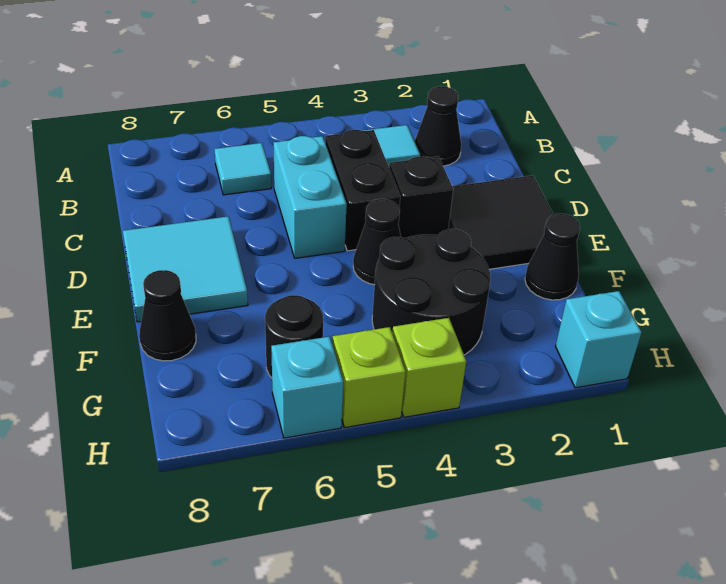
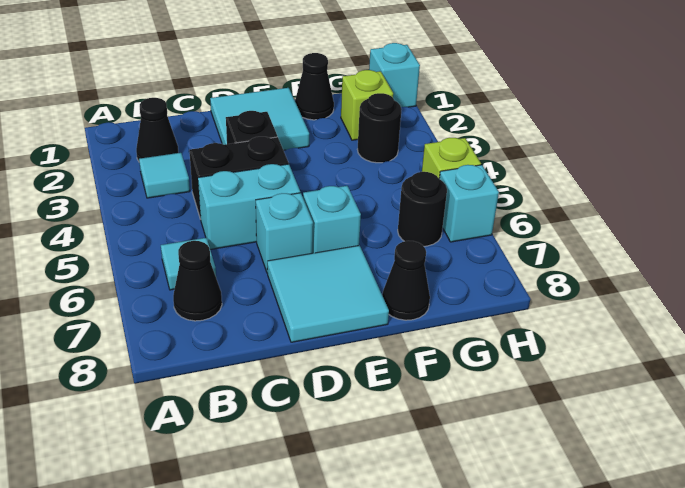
black 2x2 tile [448,175,554,269] -> cyan 2x2 tile [210,88,309,150]
none -> cyan 1x1 brick [256,193,313,273]
black 1x1 cone [353,199,401,285] -> black 1x1 cone moved to [173,241,222,321]
none -> cyan 1x1 brick [303,186,361,253]
black 2x2 round brick [372,229,491,355] -> black 1x1 round brick [357,93,402,163]
lime 1x1 brick [392,318,466,417] -> lime 1x1 brick moved to [341,70,393,140]

